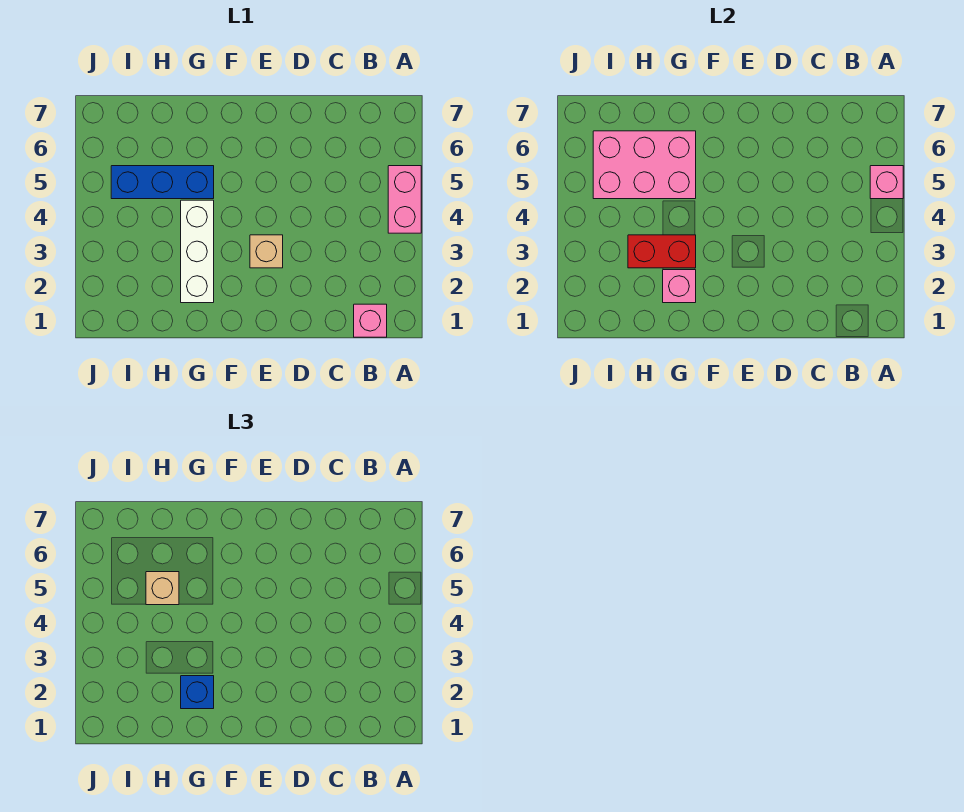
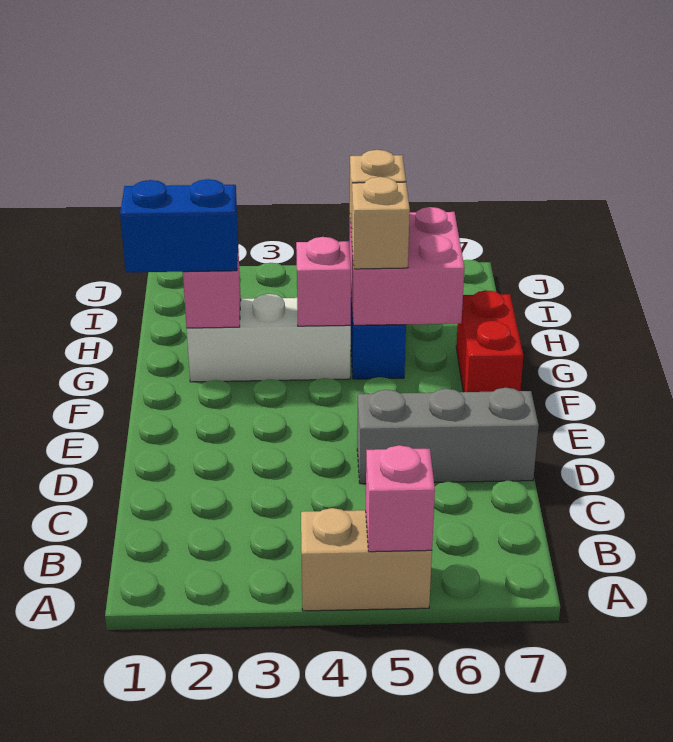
pink 1x2 brick [388,166,421,233] -> tan 1x2 brick [301,508,432,611]
pink 1x1 brick [354,304,387,337] -> pink 1x1 brick moved to [296,237,351,326]
none -> grey 1x3 brick [357,388,539,484]
tan 1x1 brick [250,235,283,268] -> tan 1x1 brick moved to [352,177,410,269]
blue 1x1 brick [181,676,214,709] -> blue 1x2 brick [120,179,238,272]
red 1x2 brick [628,235,696,268] -> red 1x2 brick moved to [456,290,523,392]
pink 2x3 brick [593,131,696,199] -> pink 2x2 brick [350,207,464,325]

